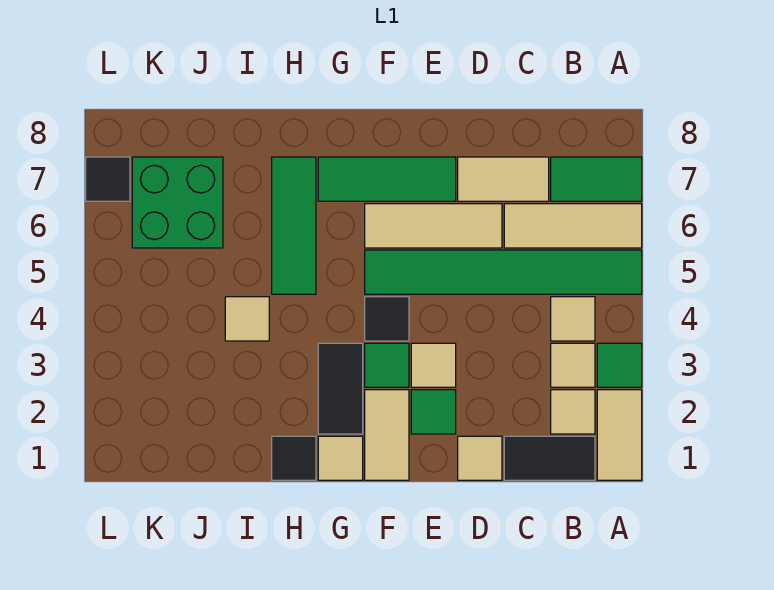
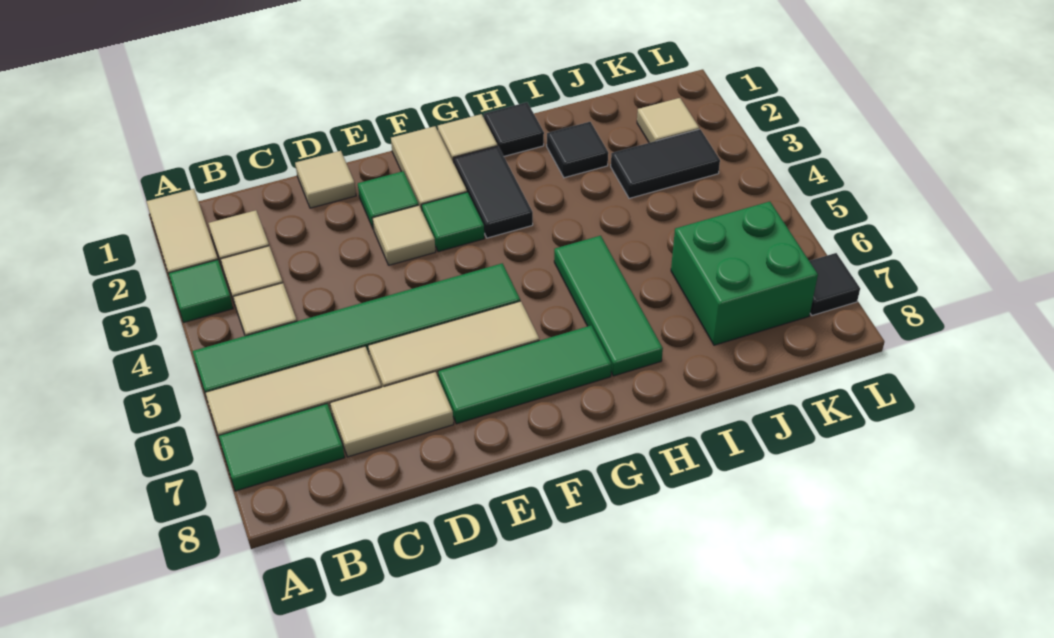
black 1x2 tile [504,436,595,480] -> black 1x2 tile moved to [611,129,720,198]
black 1x1 tile [365,297,409,341] -> black 1x1 tile moved to [547,122,608,178]
tan 1x1 tile [225,297,269,341] -> tan 1x1 tile moved to [637,98,699,143]

